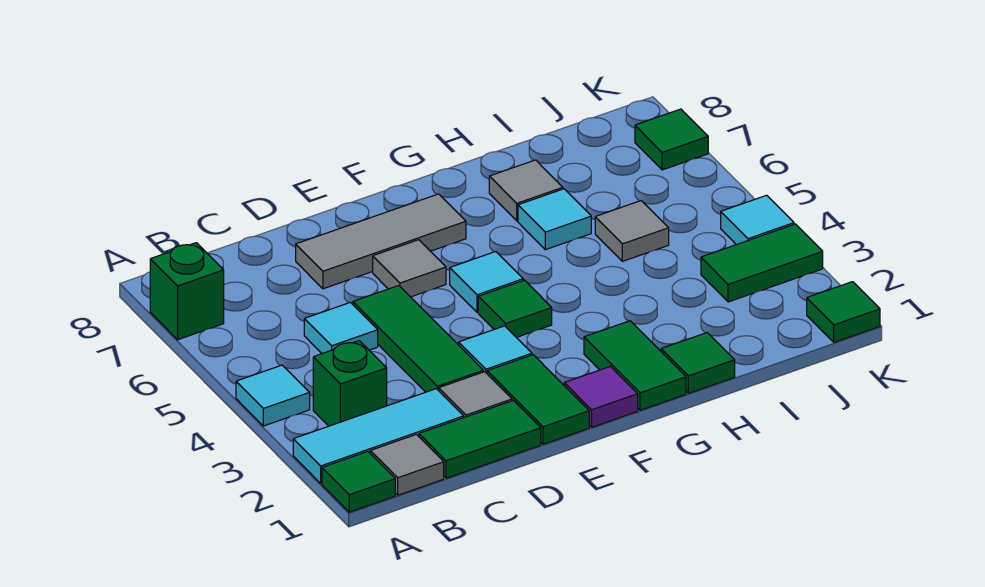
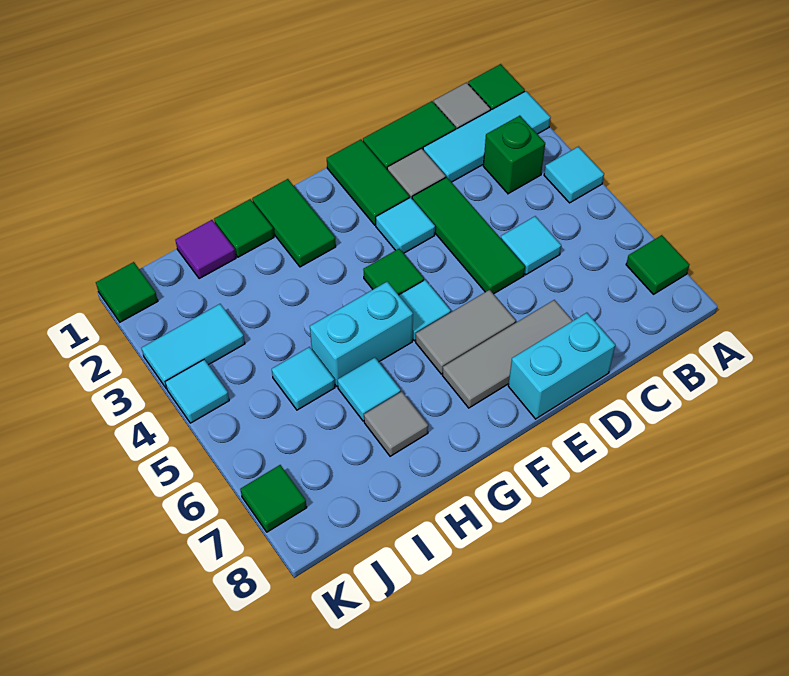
green 1x1 brick [150,243,224,340] -> green 1x1 tile [626,235,689,294]
none -> cyan 1x2 brick [508,313,615,419]
grey 1x1 tile [373,240,446,297] -> grey 1x2 tile [416,290,516,374]
purple 1x1 tile [564,366,638,427] -> purple 1x1 tile moved to [175,220,236,279]
none -> cyan 1x2 brick [310,282,413,386]
grey 1x1 tile [595,201,669,261] -> cyan 1x1 tile [272,347,335,410]
green 1x2 tile [701,224,823,302] -> cyan 1x2 tile [142,304,245,389]

